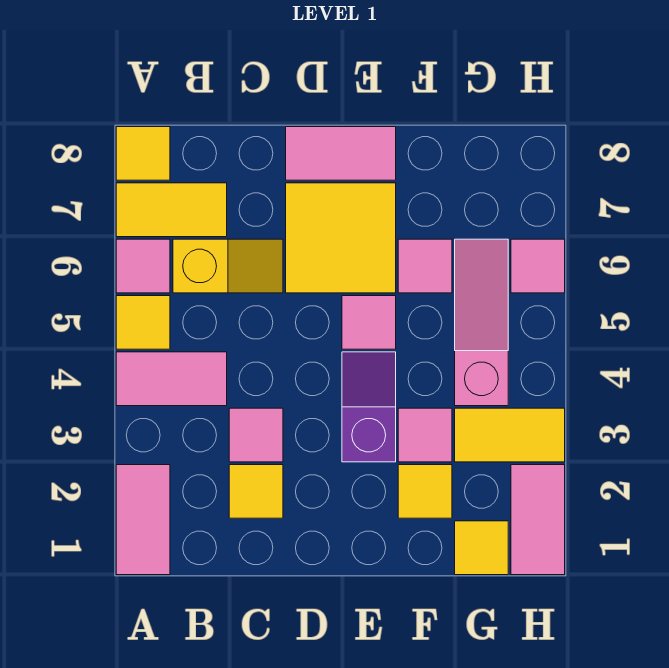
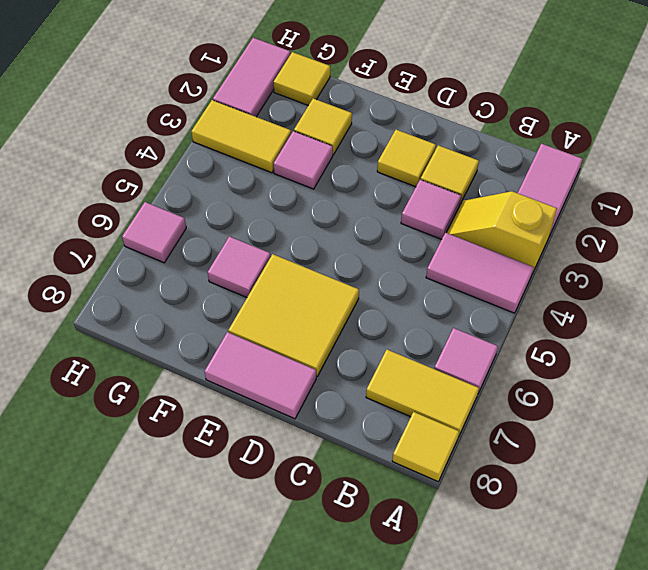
yellow 1x1 tile [116,296,170,349] -> yellow 1x1 tile moved to [377,130,436,187]
yellow 1x2 slope [173,239,283,293] -> yellow 1x2 slope moved to [447,191,557,274]
purple 1x2 slope [342,352,396,462] -> none
pink 1x1 tile [342,296,396,349] -> none
pink 1x3 slope [455,239,508,406] -> none

